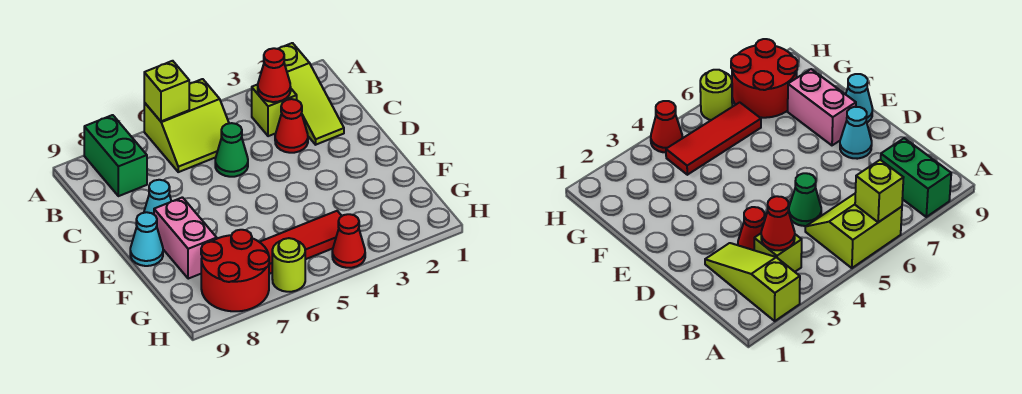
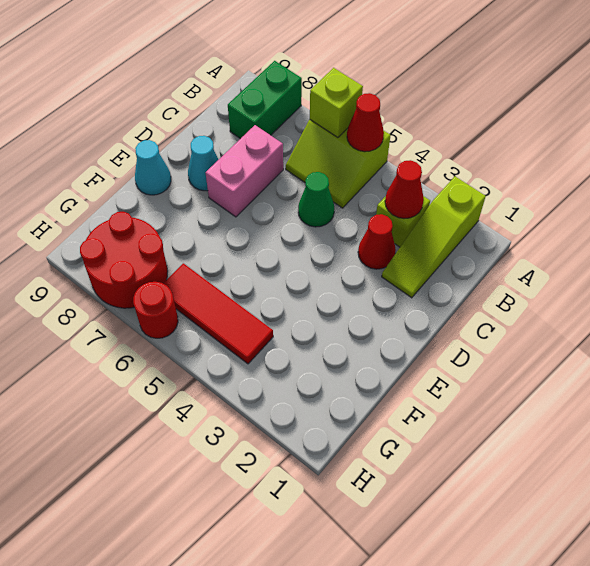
pink 1x2 brick [154,197,217,279] -> pink 1x2 brick moved to [206,125,283,217]
red 1x1 cone [332,214,365,268] -> red 1x1 cone moved to [347,93,384,152]
lime 1x1 round brick [272,238,305,292] -> red 1x1 round brick [133,282,178,338]

